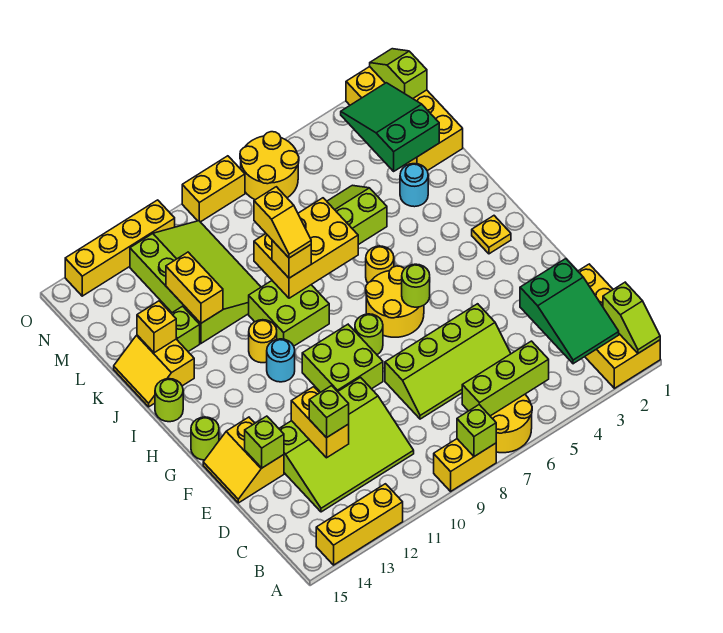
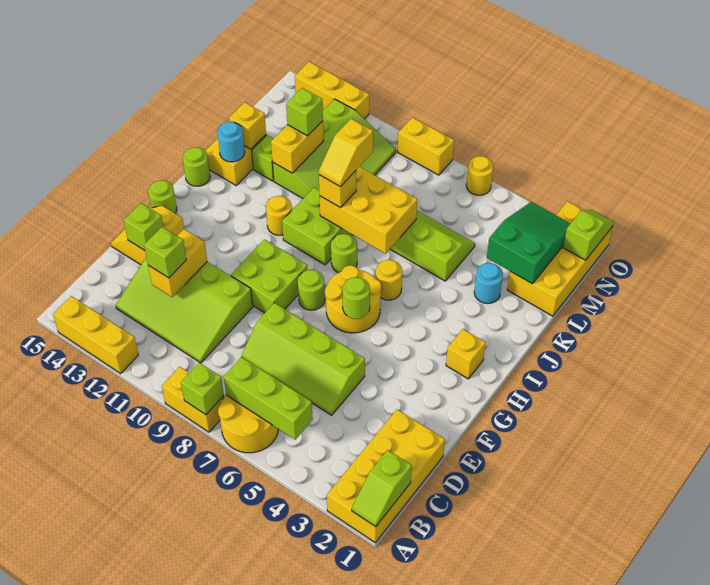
green 2x3 slope [520,259,619,364] -> none
yellow 1x1 plate [472,216,511,254] -> yellow 1x1 brick [446,329,486,379]
cyan 1x1 round brick [267,339,295,382] -> cyan 1x1 round brick moved to [217,122,245,162]
none -> lime 1x1 round brick [331,234,357,273]
none -> lime 1x1 brick [286,88,323,136]
yellow 2x2 round brick [240,132,299,200] -> yellow 1x1 round brick [466,156,493,195]
yellow 1x4 brick [65,200,175,296] -> yellow 1x3 brick [295,62,369,119]

